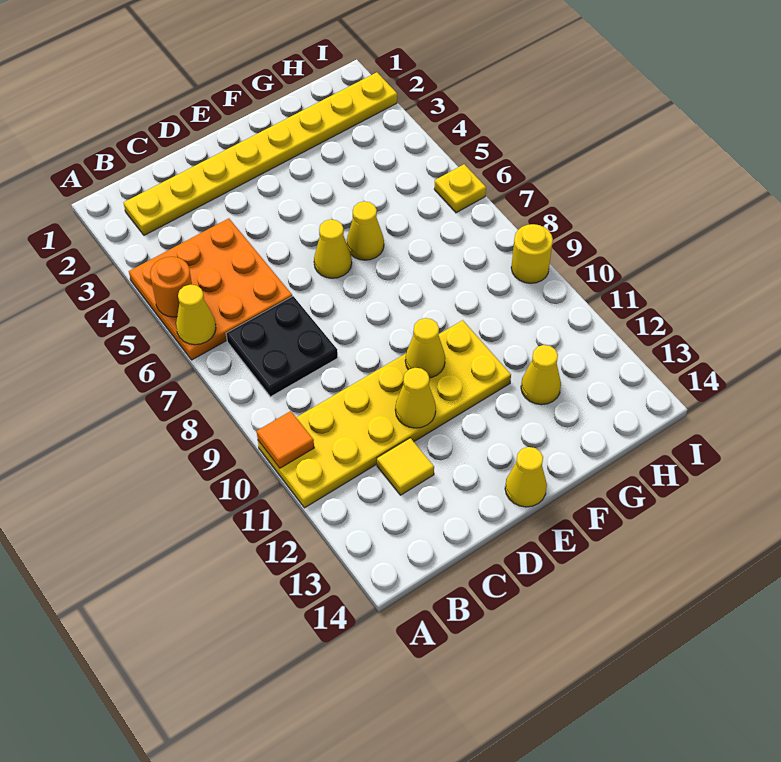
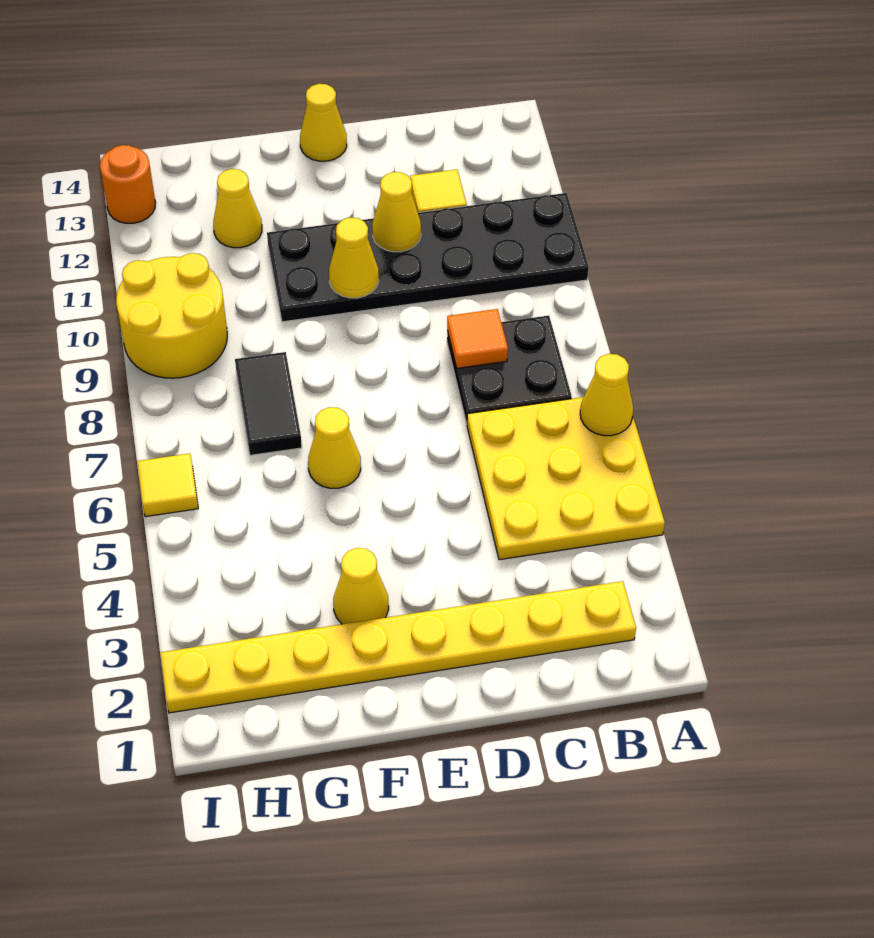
orange 3x3 plate [129,218,292,360] -> yellow 3x3 plate [467,397,665,560]
orange 1x1 round brick [150,257,192,317] -> orange 1x1 round brick moved to [100,145,156,223]
yellow 2x6 plate [258,320,511,508] -> black 2x6 plate [267,193,589,322]
orange 1x1 tile [257,411,314,468] -> orange 1x1 tile moved to [447,309,508,368]
yellow 1x1 cone [314,219,352,278] -> yellow 1x1 cone moved to [333,548,389,624]
none -> black 1x2 tile [235,352,302,455]
yellow 1x1 plate [434,164,486,213] -> yellow 1x1 tile [137,453,198,517]
yellow 1x1 round brick [511,224,553,283] -> yellow 2x2 round brick [116,253,227,378]

